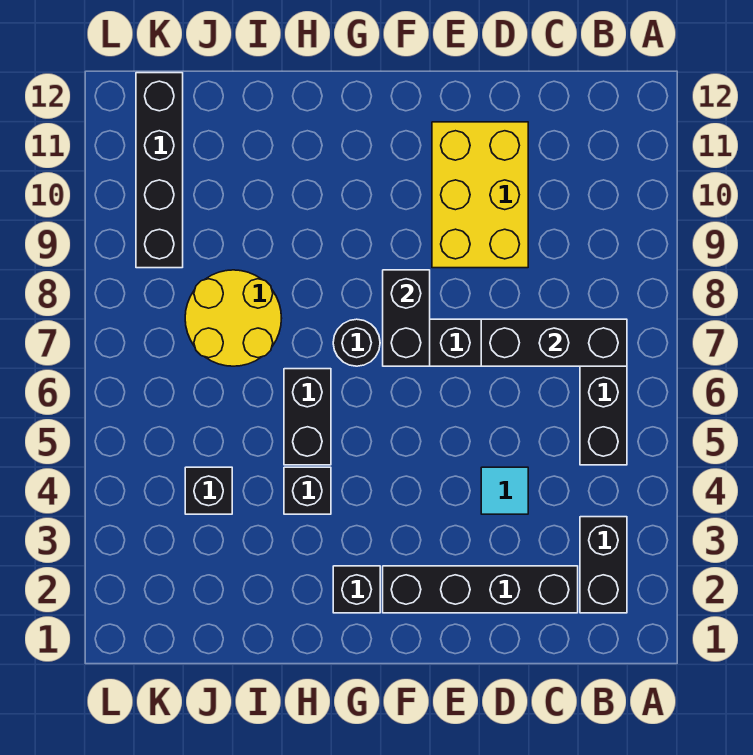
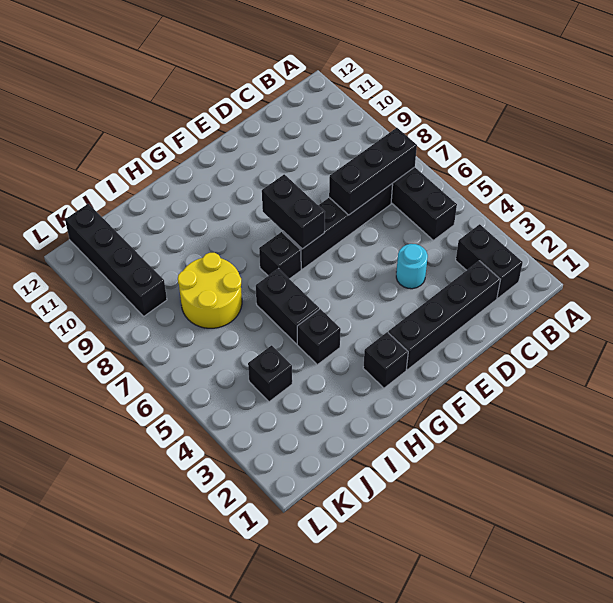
cyan 1x1 tile [481,467,528,514] -> cyan 1x1 round brick [396,244,428,289]
yellow 2x3 brick [432,122,528,268] -> none
black 1x1 round brick [333,319,380,366] -> black 1x1 brick [259,232,301,279]

